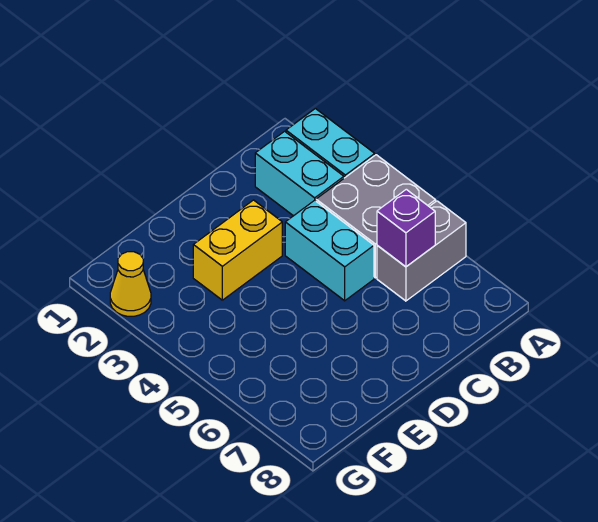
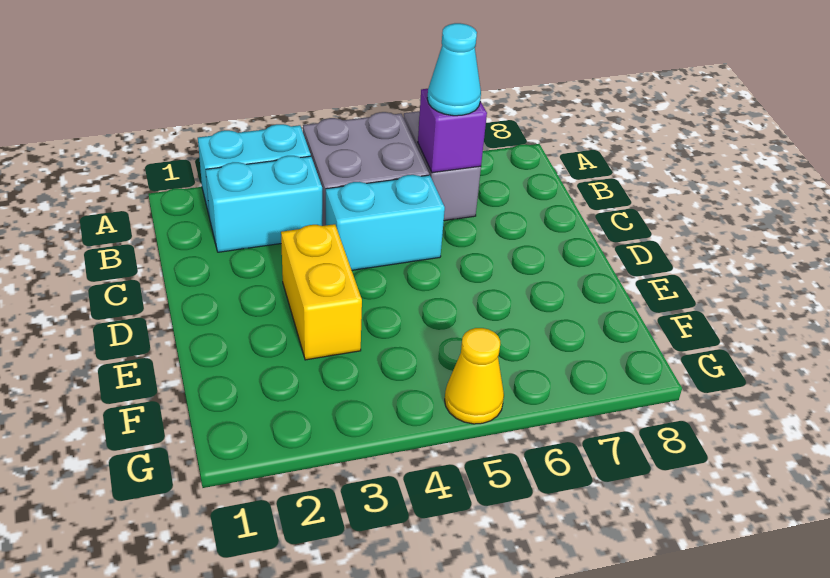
none -> cyan 1x1 cone [427,23,481,116]
yellow 1x1 cone [110,252,151,316] -> yellow 1x1 cone moved to [445,328,504,424]

